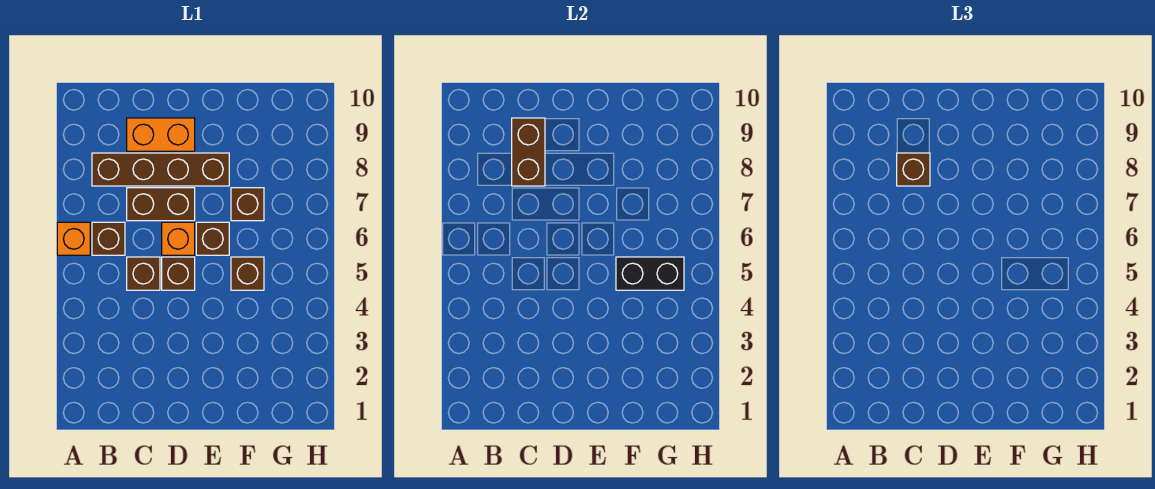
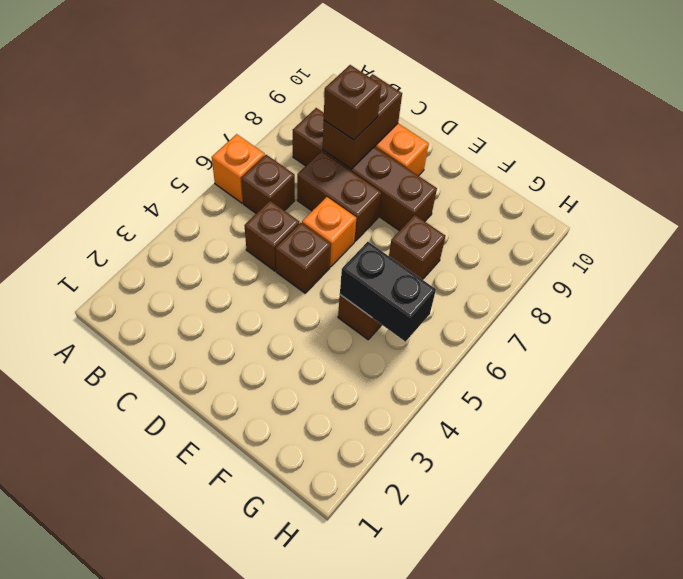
brown 1x1 brick [196,222,229,255] -> none

